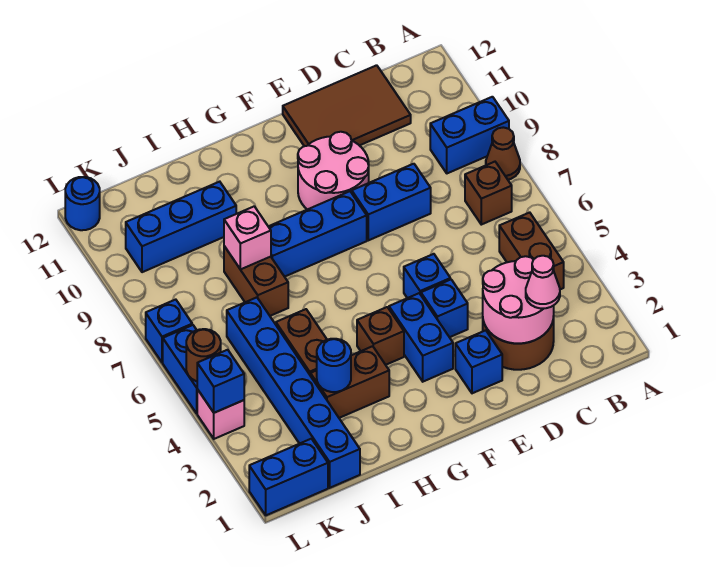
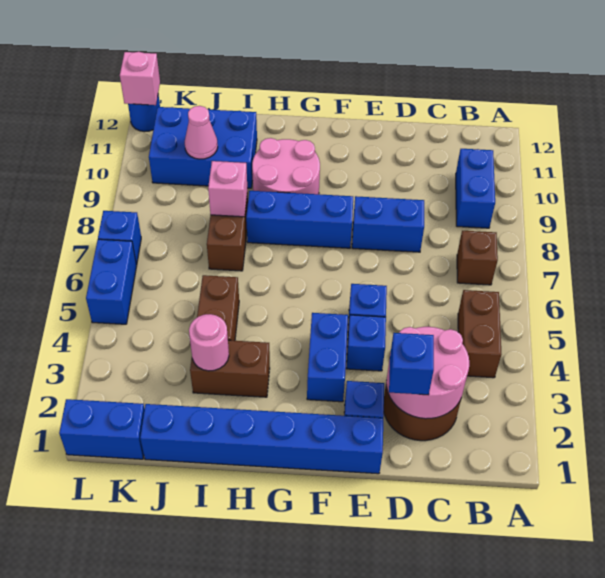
brown 1x1 cone [486,127,520,180] -> none
blue 1x2 brick [430,97,509,173] -> blue 1x2 brick turned to [456,149,495,228]
pink 1x1 cone [526,256,560,308] -> pink 1x1 cone moved to [185,106,218,159]
brown 2x3 tile [283,65,411,146] -> none
pink 2x2 round brick [298,132,369,210] -> pink 2x2 round brick moved to [252,138,320,194]
brown 1x1 brick [357,307,404,365] -> none
blue 1x1 round brick [317,339,351,392] -> pink 1x1 round brick [189,314,229,371]
blue 1x3 brick [126,182,236,272] -> blue 2x3 brick [149,107,257,188]
blue 1x6 brick [227,297,360,488] -> blue 1x6 brick turned to [140,404,383,474]
pink 1x1 brick [197,389,244,439] -> pink 1x1 brick moved to [120,52,160,105]
blue 1x1 brick [197,350,244,413] -> blue 1x1 brick moved to [389,333,434,395]
brown 1x1 round brick [186,329,221,381] -> none

